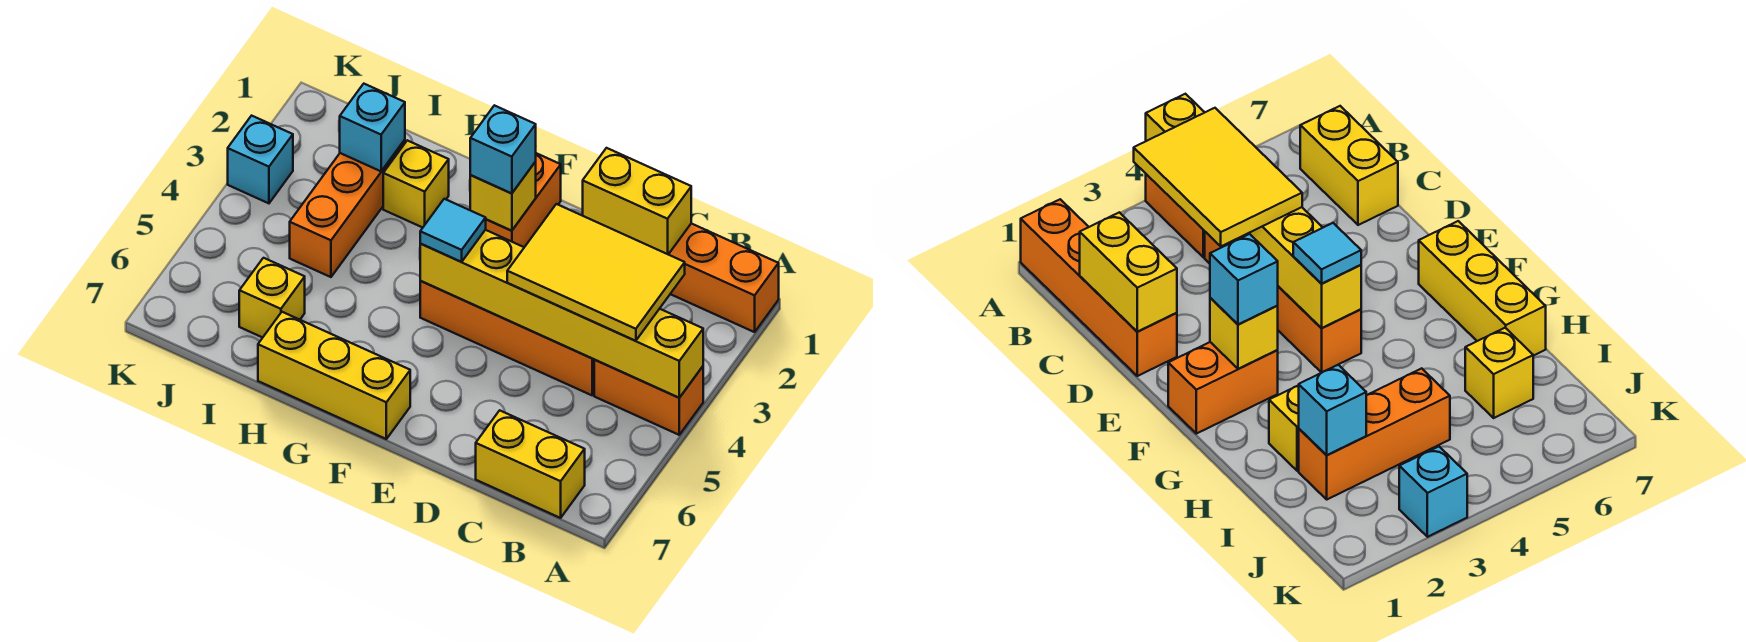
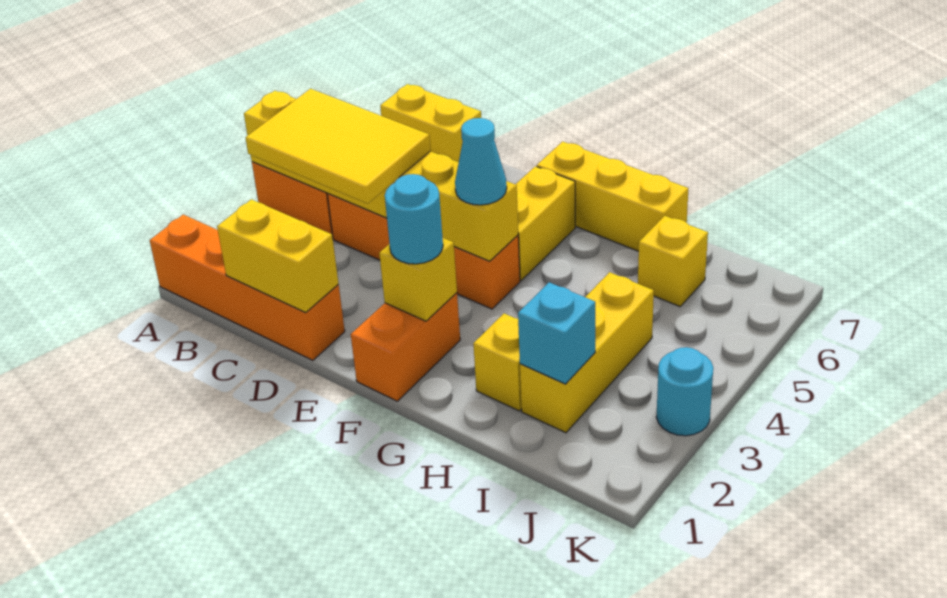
cyan 1x1 brick [470,105,536,194] -> cyan 1x1 round brick [385,174,443,264]
cyan 1x1 tile [420,199,486,262] -> cyan 1x1 cone [455,118,507,205]
none -> yellow 1x2 brick [516,166,575,280]
orange 1x3 brick [290,140,405,277] -> yellow 1x3 brick [520,272,654,433]
cyan 1x1 brick [228,116,293,203] -> cyan 1x1 round brick [656,347,713,436]

